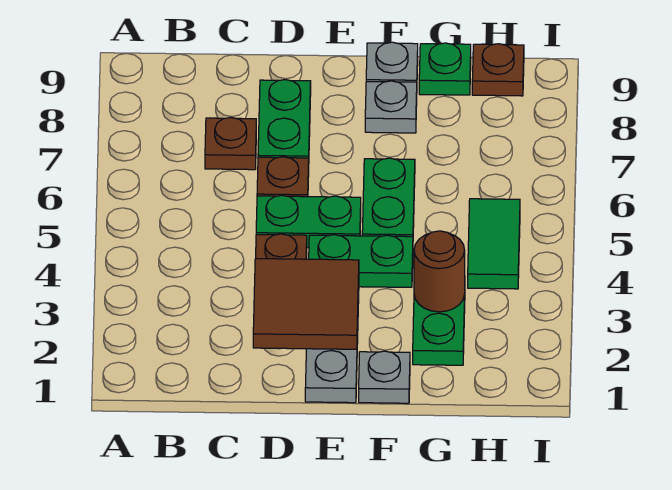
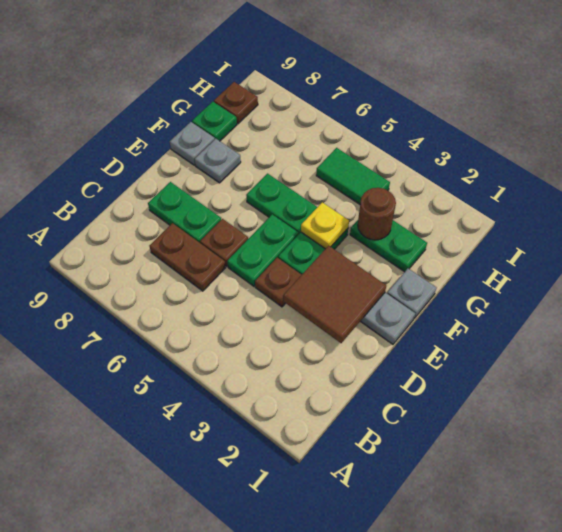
brown 1x1 plate [205,118,256,170] -> brown 1x2 plate [149,223,225,291]
none -> yellow 1x1 plate [301,202,349,249]

